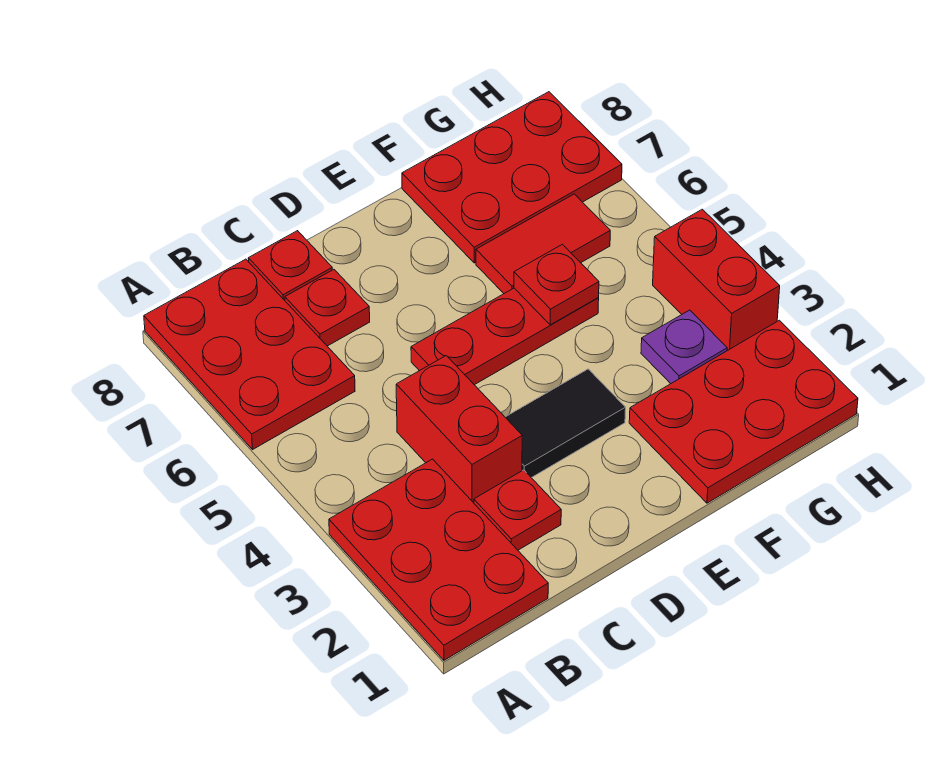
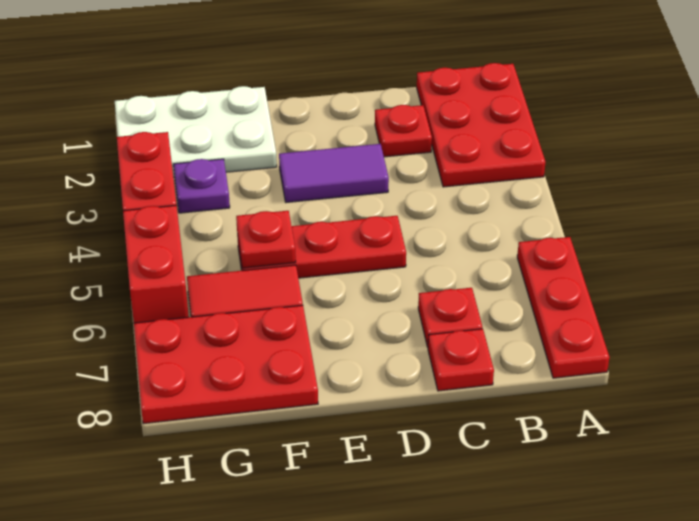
red 2x3 plate [144,259,355,450] -> red 1x3 plate [517,237,610,378]
red 1x2 brick [396,356,522,503] -> red 1x2 brick moved to [123,205,189,323]
black 1x2 tile [505,369,626,478] -> purple 1x2 tile [279,144,389,202]
red 2x3 plate [629,320,858,503] -> white 2x3 plate [115,86,277,177]

